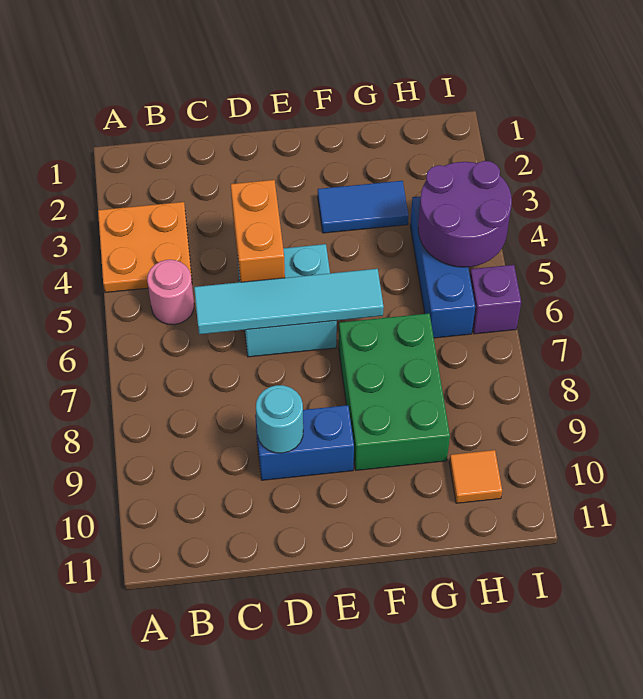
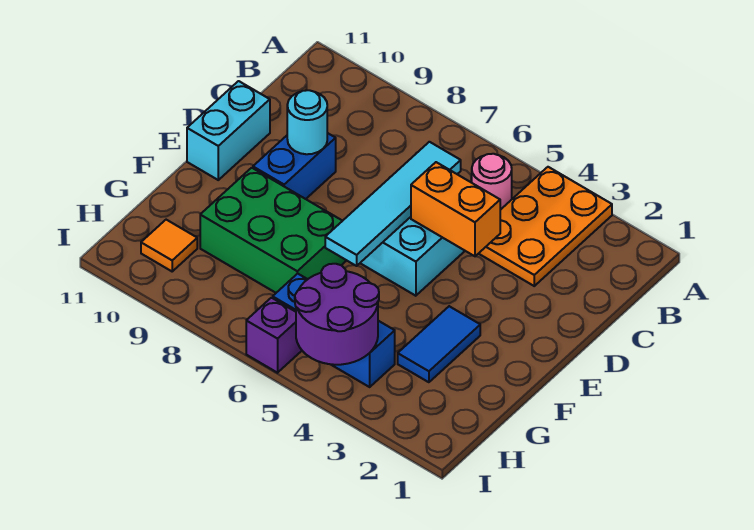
orange 2x2 plate [98,202,192,293] -> orange 2x3 plate [479,167,612,286]
none -> cyan 1x2 brick [187,81,270,180]

